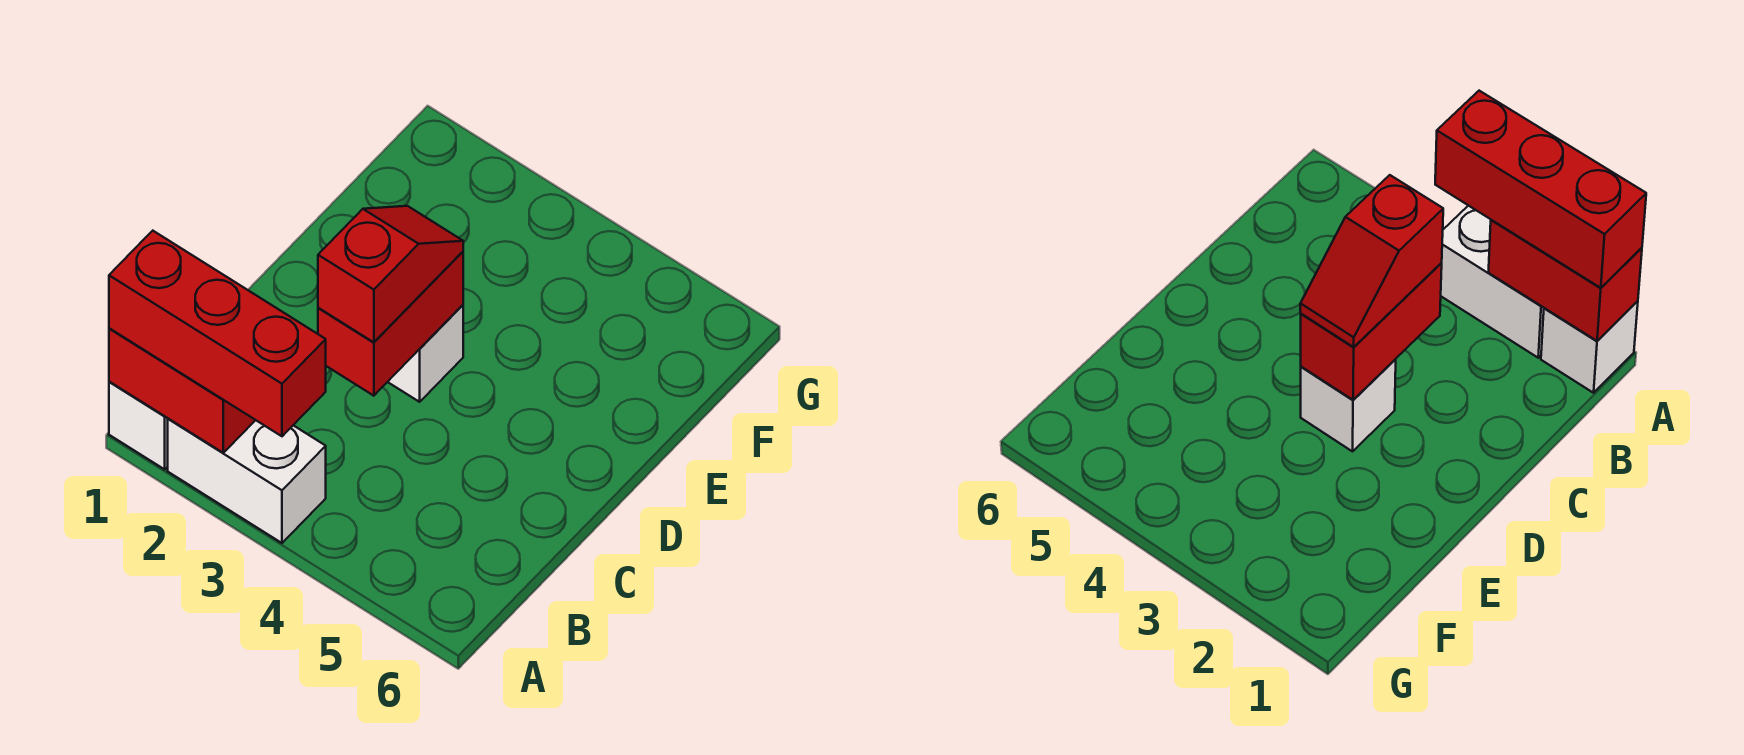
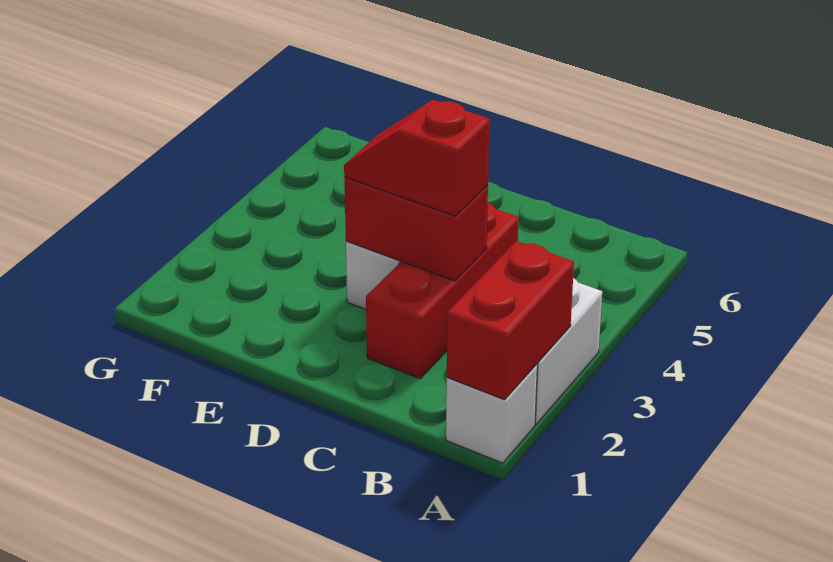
red 1x3 brick [109,231,326,436] -> red 1x3 brick moved to [366,203,519,379]

